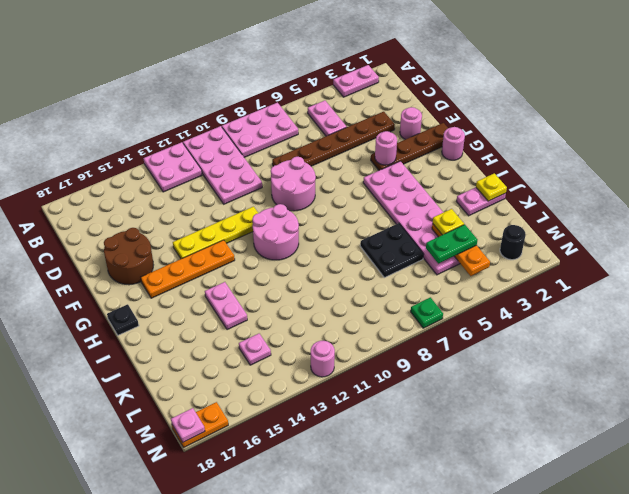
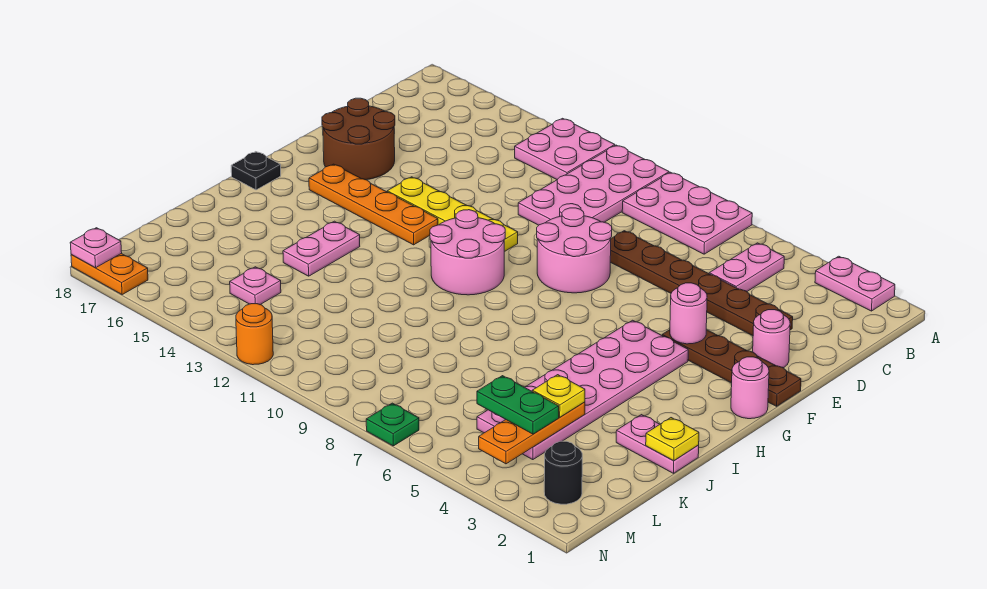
black 2x2 plate [360,223,424,278] -> none
pink 1x1 round brick [311,341,335,377] -> orange 1x1 round brick [236,304,273,365]

